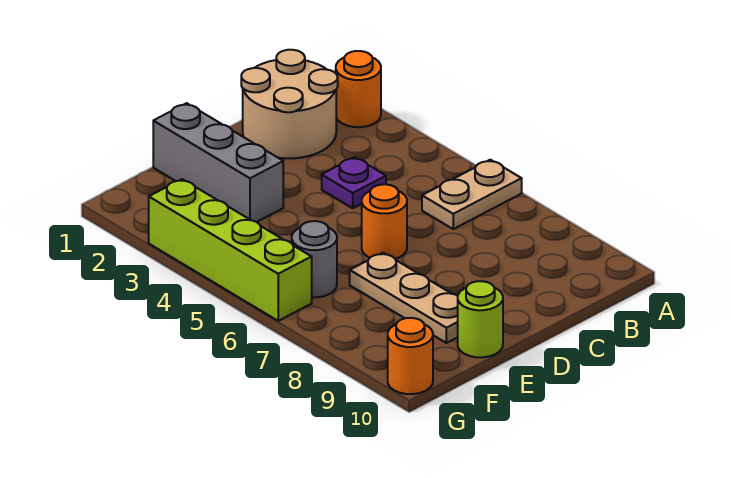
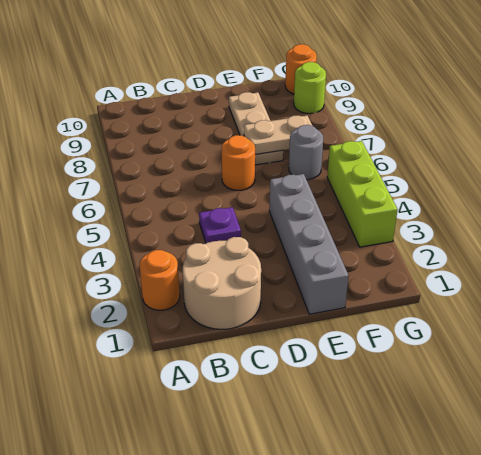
tan 1x2 plate [422,160,522,229] -> tan 1x2 plate moved to [244,116,312,154]
grey 1x3 brick [153,103,283,222] -> grey 1x4 brick [269,174,349,314]
lime 1x1 round brick [458,281,503,357] -> lime 1x1 round brick moved to [294,62,326,114]
lime 1x4 brick [149,179,312,321] -> lime 1x3 brick [327,141,398,247]

